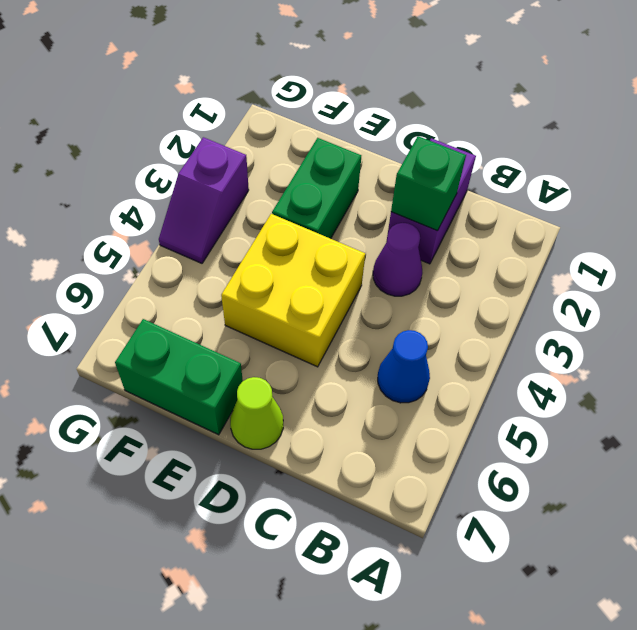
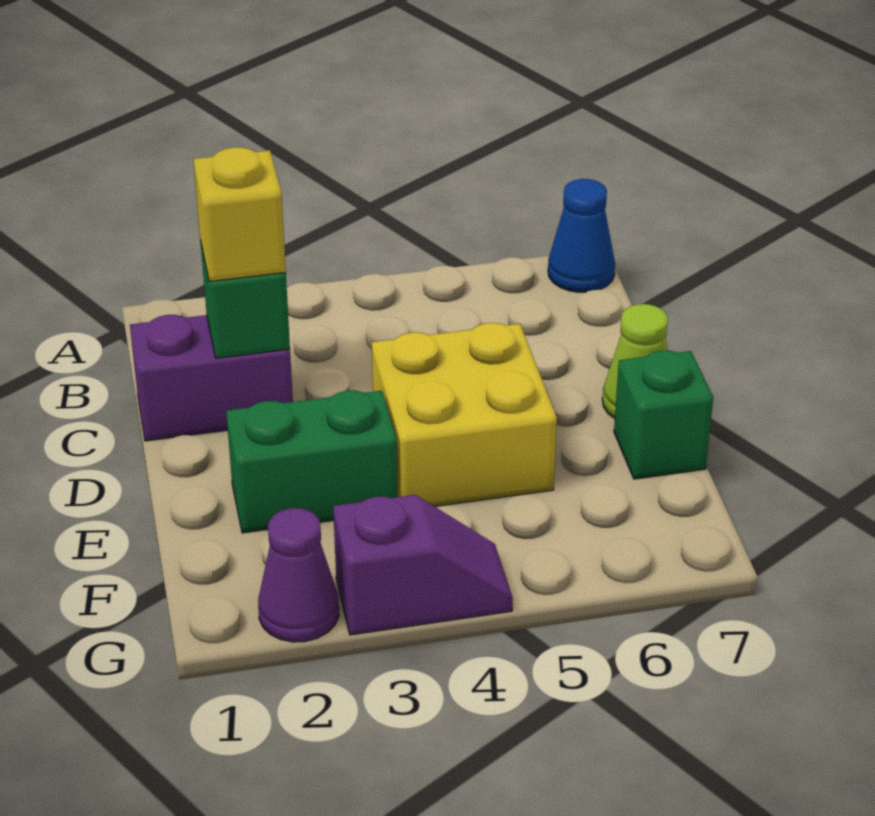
blue 1x1 cone [378,330,430,403] -> blue 1x1 cone moved to [548,179,615,292]
none -> yellow 1x1 brick [194,147,286,282]
purple 1x1 cone [373,223,422,296] -> purple 1x1 cone moved to [258,508,339,642]
green 1x2 brick [115,319,243,435] -> green 1x1 brick [614,350,713,479]

